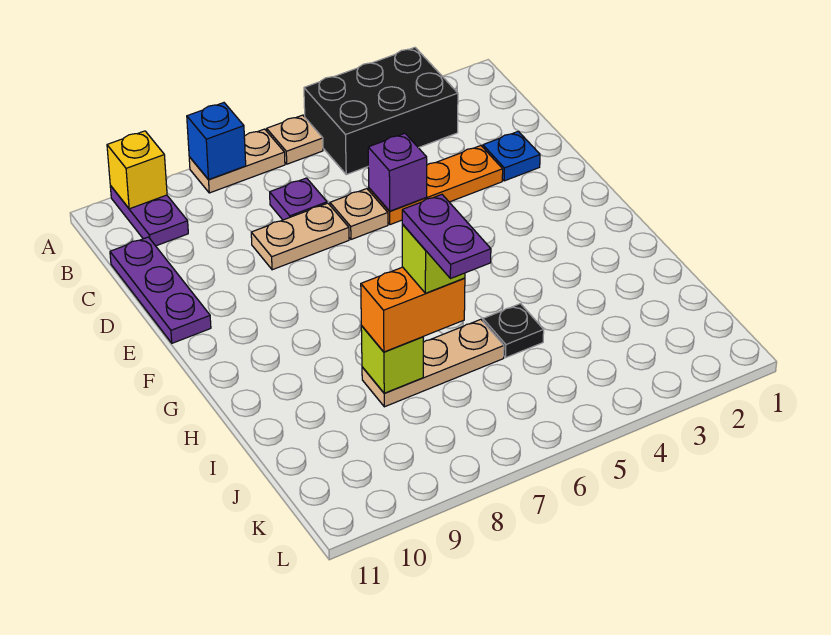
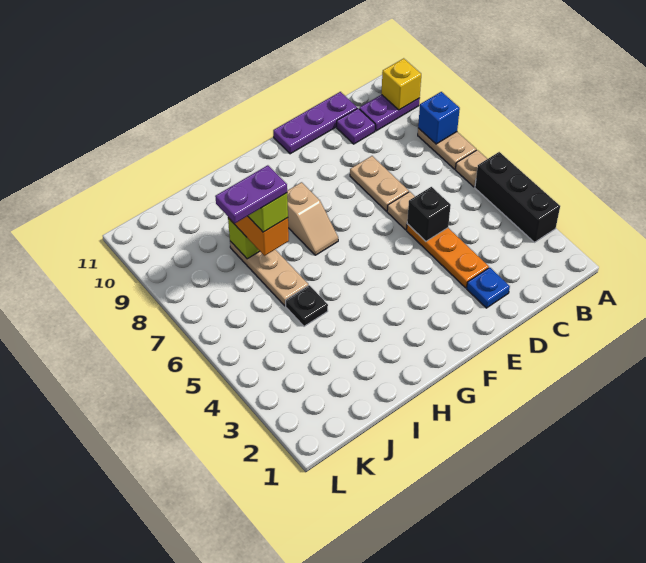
black 2x3 brick [304,47,458,174] -> black 1x3 brick [475,152,560,242]
purple 1x1 plate [270,178,327,220] -> purple 1x1 plate moved to [337,108,375,144]
purple 1x1 brick [368,133,427,211] -> black 1x1 brick [407,187,451,241]
none -> tan 1x2 slope [287,182,338,255]

